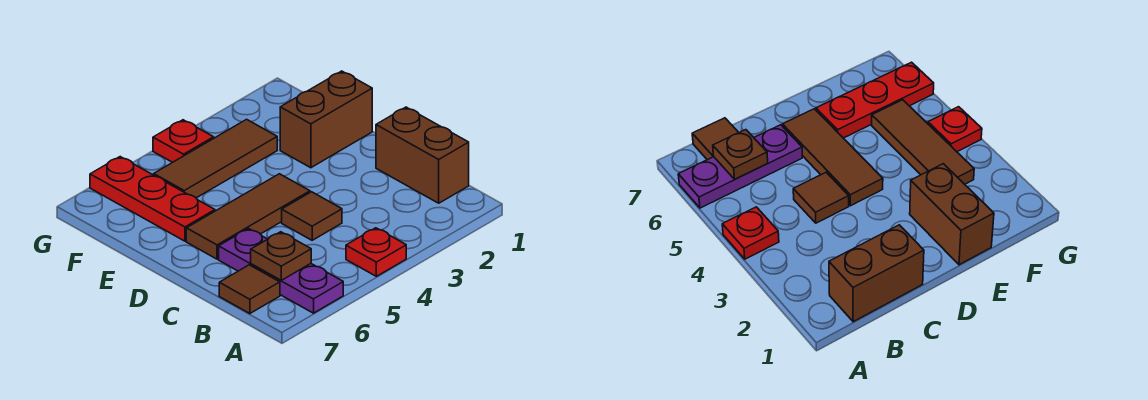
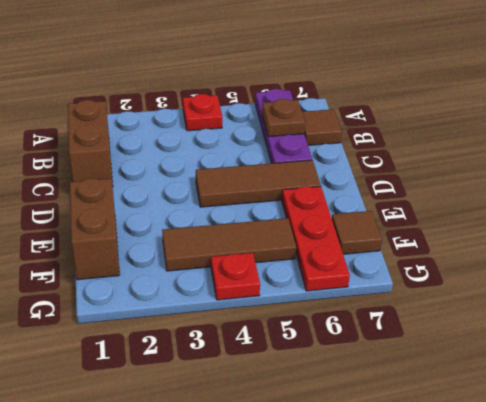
brown 1x1 tile [282,192,342,240] -> brown 1x1 tile moved to [332,211,382,254]
brown 1x2 brick [280,71,372,168] -> brown 1x2 brick turned to [70,178,120,280]

